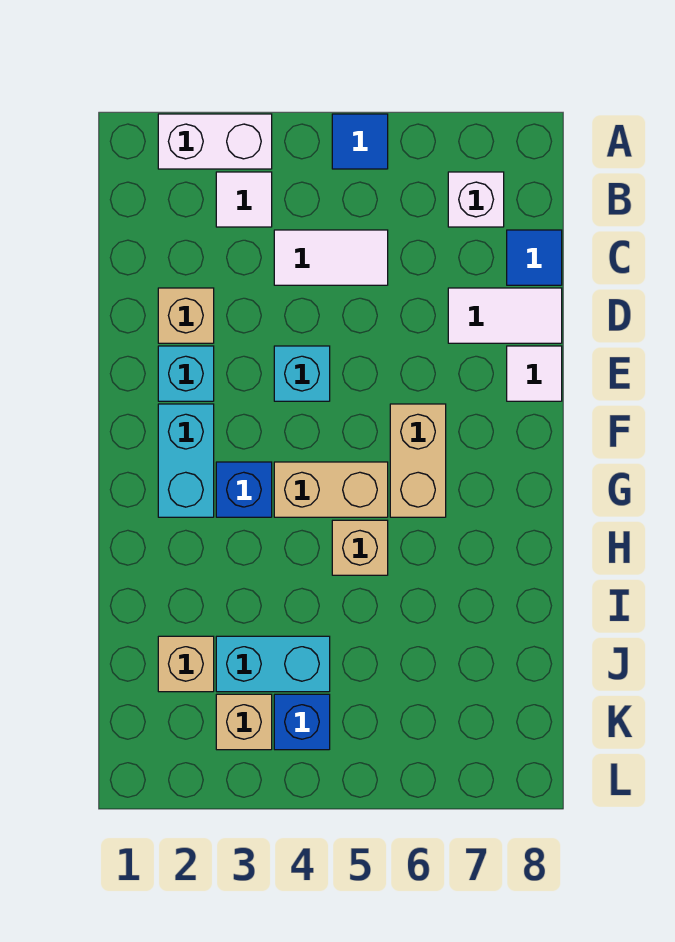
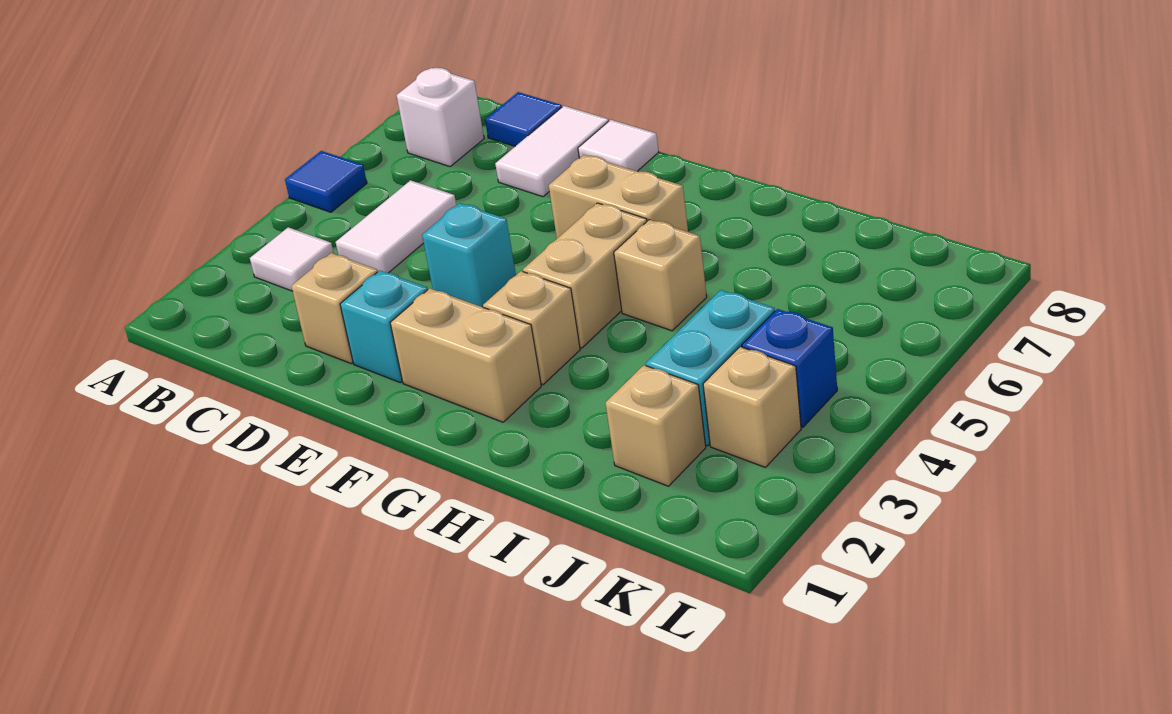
white 1x2 brick [158,114,272,169] -> none
cyan 1x2 brick [158,404,214,517] -> tan 1x2 brick [390,288,541,422]
blue 1x1 brick [216,462,272,517] -> tan 1x1 brick [483,271,580,384]

